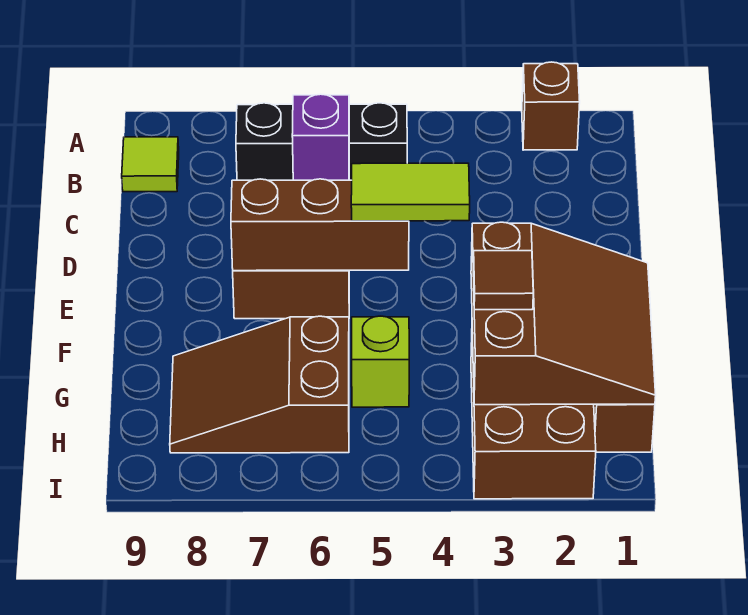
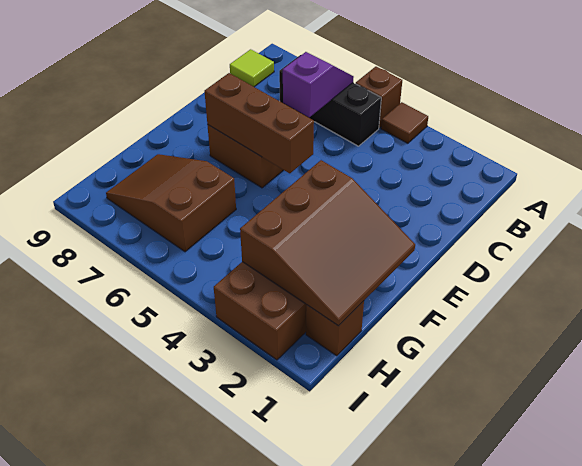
brown 1x1 brick [522,62,580,150] -> brown 1x1 brick moved to [356,67,402,128]
lime 1x2 tile [351,163,470,221] -> none
brown 1x1 tile [473,251,533,310] -> brown 1x1 tile moved to [381,102,428,143]
lime 1x1 brick [352,316,409,407] -> none

